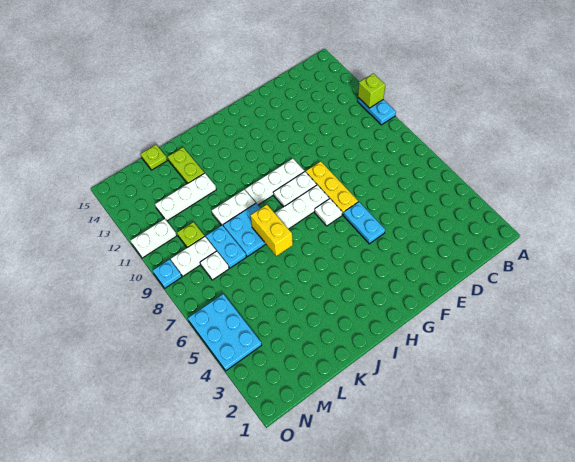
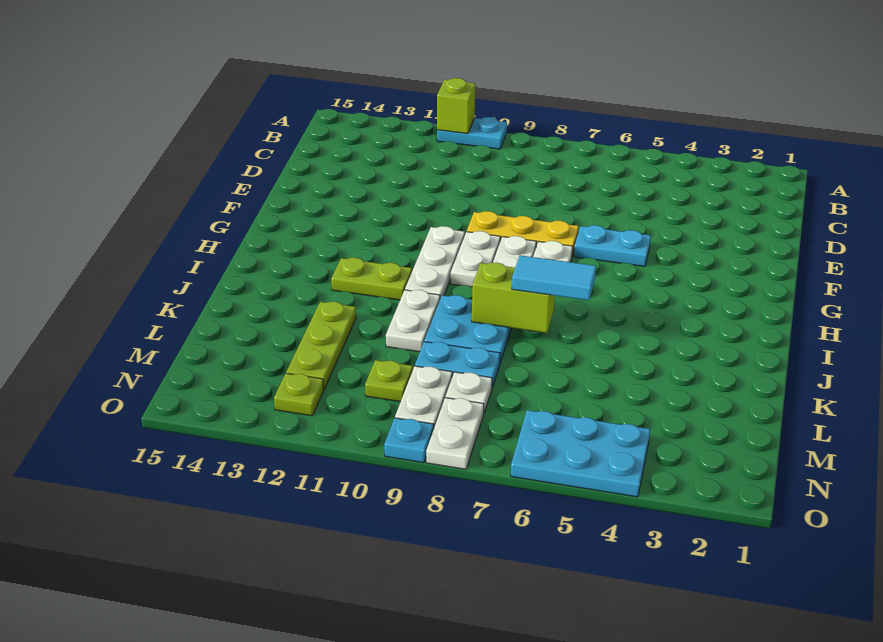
none -> cyan 1x2 tile [512,255,596,300]
yellow 1x2 brick [250,205,293,256] -> lime 1x2 brick [472,262,555,333]
white 1x3 plate [155,173,216,221] -> lime 1x3 plate [286,302,356,389]
lime 1x2 plate [168,147,204,184] -> lime 1x2 plate moved to [331,258,412,300]
lime 1x1 plate [141,145,167,170] -> lime 1x1 plate moved to [274,373,324,416]
white 1x2 plate [130,219,177,258] -> white 1x2 plate moved to [426,398,484,469]

